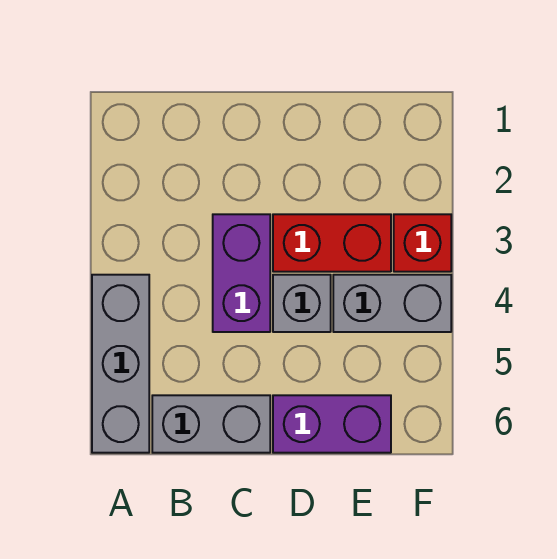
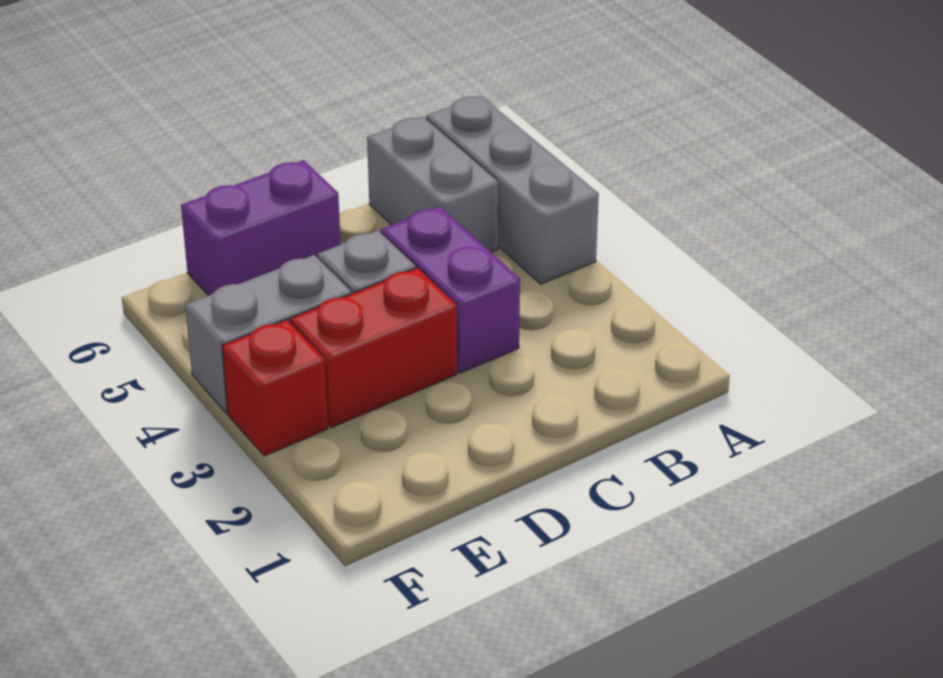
grey 1x2 brick [152,395,270,453] -> grey 1x2 brick turned to [367,117,498,252]

